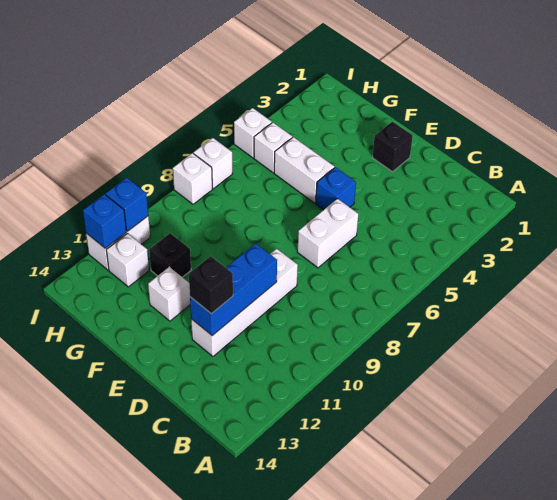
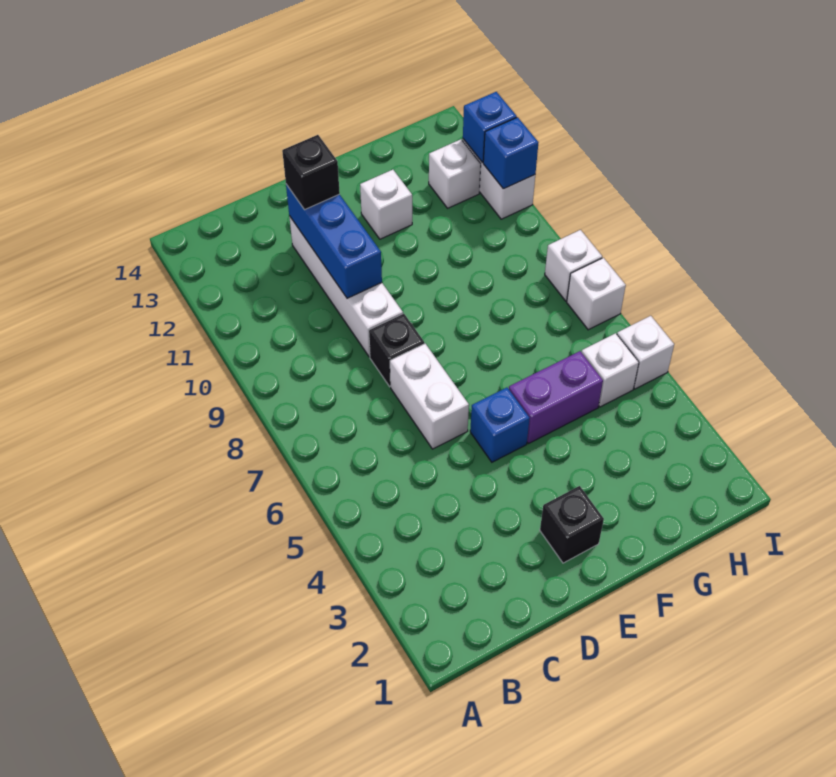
white 1x2 brick [274,137,334,203] -> purple 1x2 brick [509,351,603,444]
black 1x1 brick [149,233,191,277] -> black 1x1 brick moved to [369,314,424,387]

